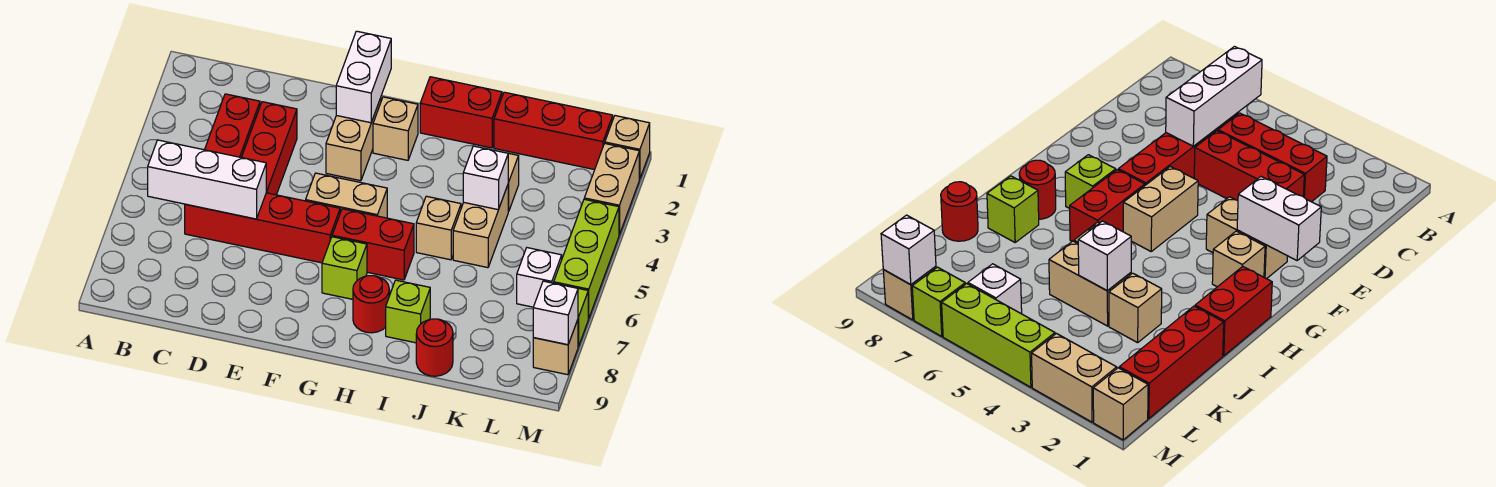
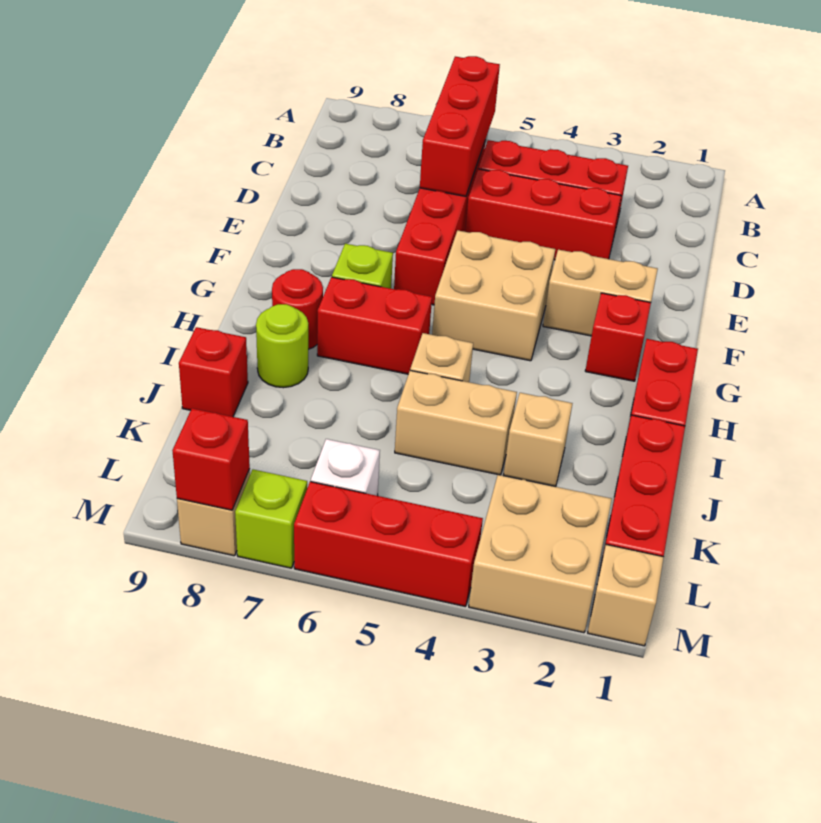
white 1x3 brick [148,140,266,219] -> red 1x3 brick [420,56,500,196]
white 1x2 brick [336,31,391,123] -> none
tan 1x2 brick [306,173,387,218] -> tan 2x2 brick [432,230,555,361]
tan 1x1 brick [373,97,418,160] -> red 1x1 brick [585,293,651,381]
red 1x2 brick [332,209,414,280] -> red 1x2 brick turned to [317,277,432,374]
lime 1x1 brick [386,280,430,343] -> lime 1x1 round brick [256,304,308,388]
white 1x1 brick [463,146,508,210] -> none
red 1x1 round brick [416,319,453,376] -> red 1x1 brick [179,327,248,417]
tan 1x2 brick [584,144,639,235] -> tan 2x2 brick [469,475,612,633]
lime 1x3 brick [554,199,619,319] -> red 1x3 brick [294,482,483,607]
white 1x1 brick [533,281,578,345] -> red 1x1 brick [172,408,250,510]

